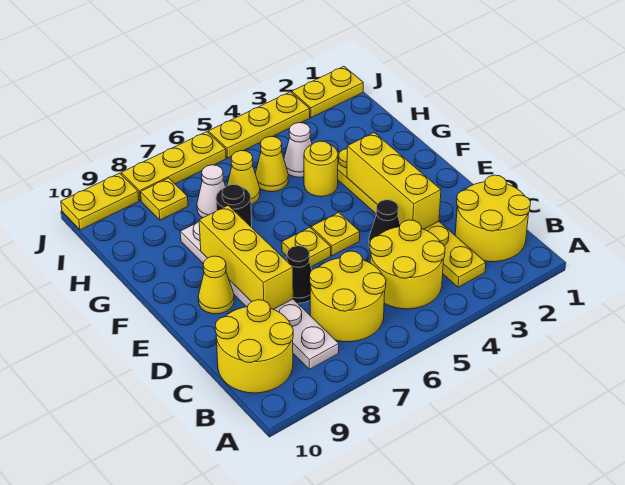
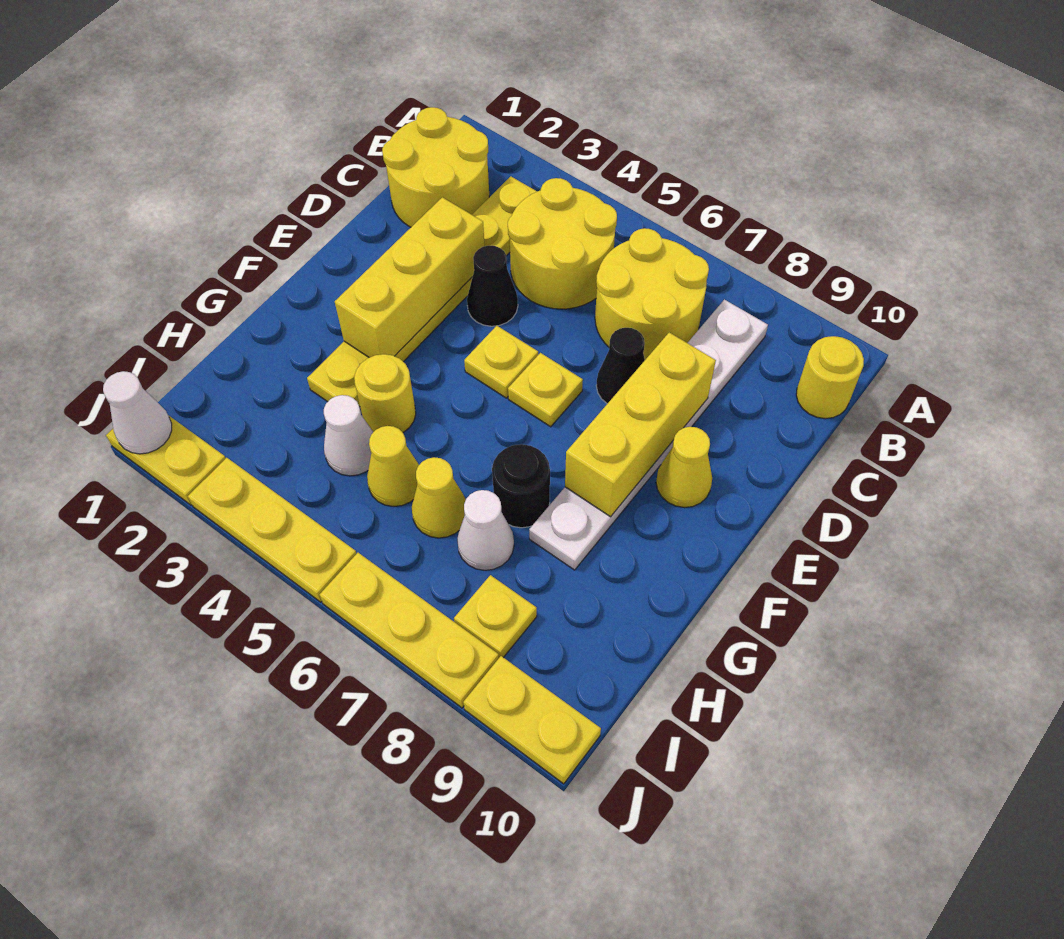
yellow 2x2 round brick [215,300,293,393] -> yellow 1x1 round brick [796,336,864,419]
none -> white 1x1 cone [103,371,172,454]

